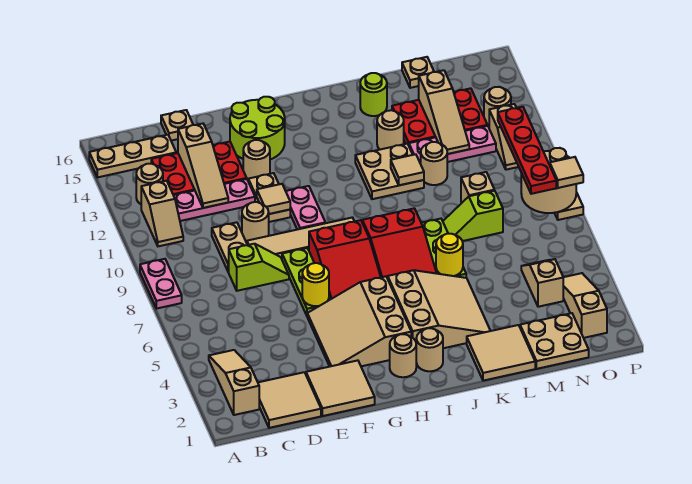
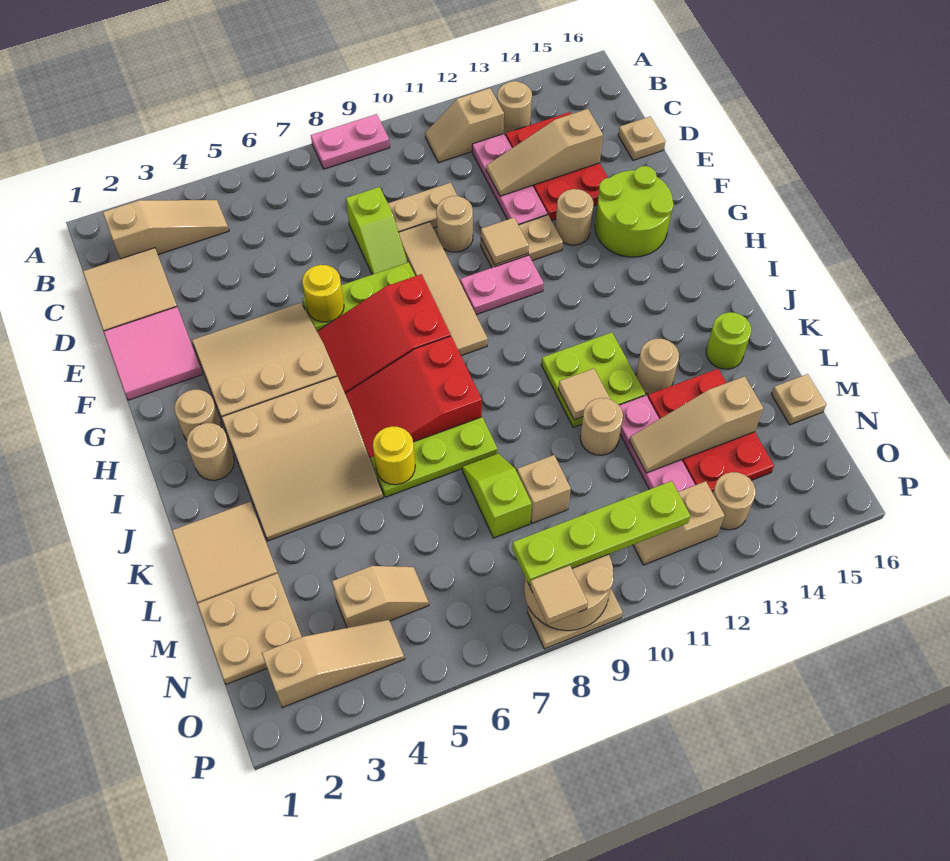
tan 1x3 plate [89,135,176,177] -> none
tan 2x2 tile [306,360,375,416] -> pink 2x2 tile [104,307,202,400]
tan 2x2 plate [355,144,424,199] -> lime 2x2 plate [541,332,645,427]
red 1x4 plate [498,107,556,194] -> lime 1x4 plate [512,481,690,585]

